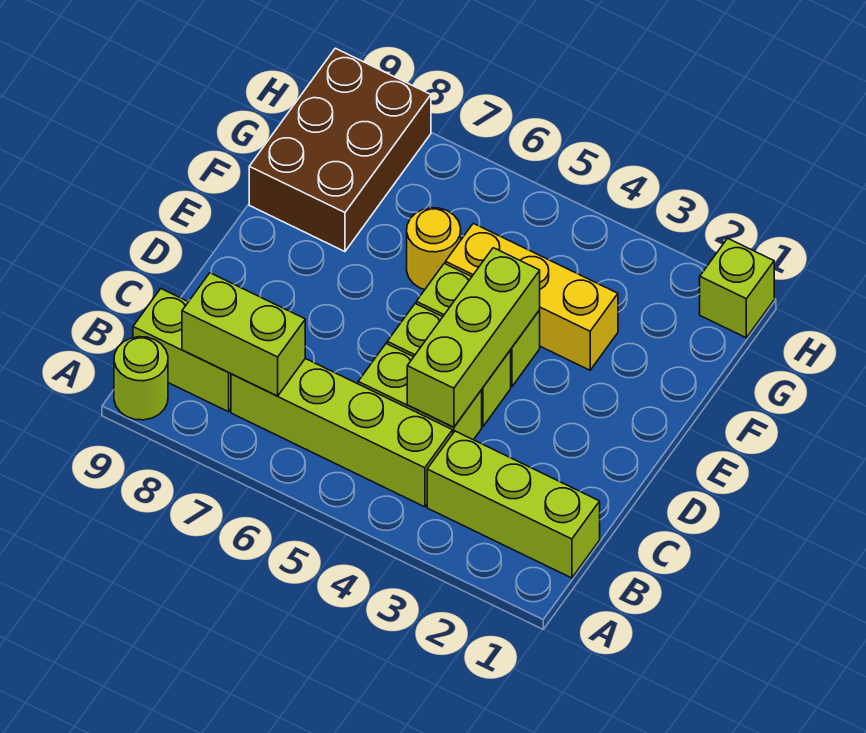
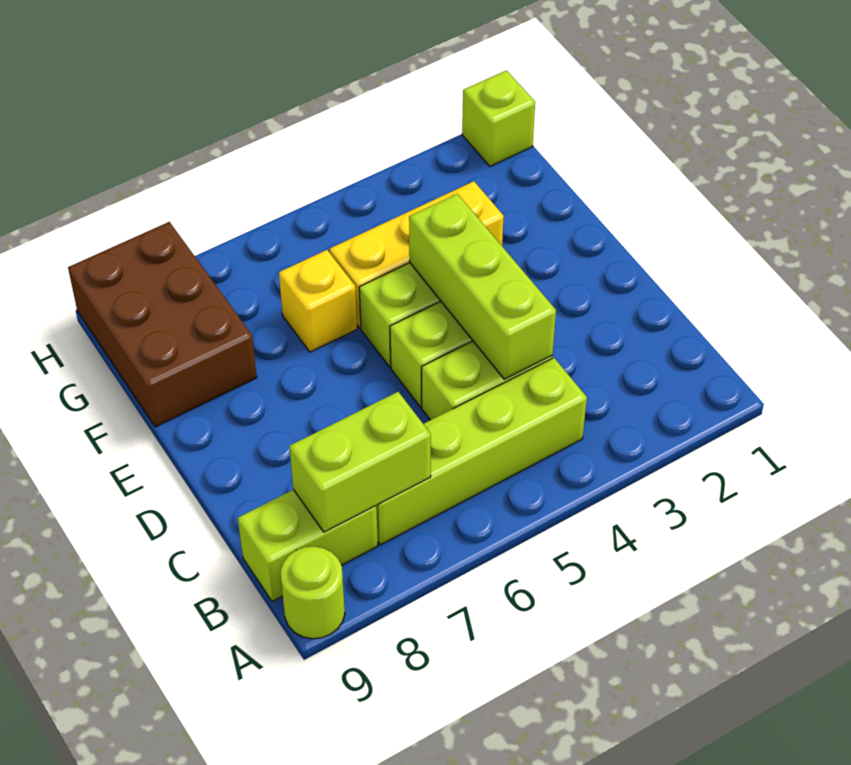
lime 1x3 brick [427,431,600,578] -> none
yellow 1x1 round brick [407,208,461,290] -> yellow 1x1 brick [279,250,357,352]

